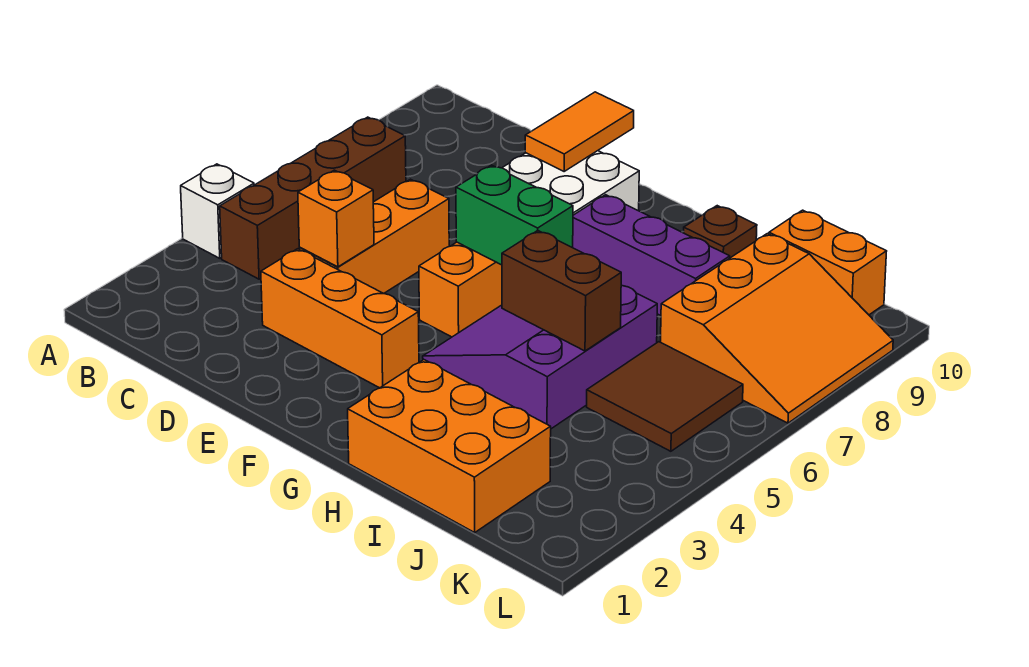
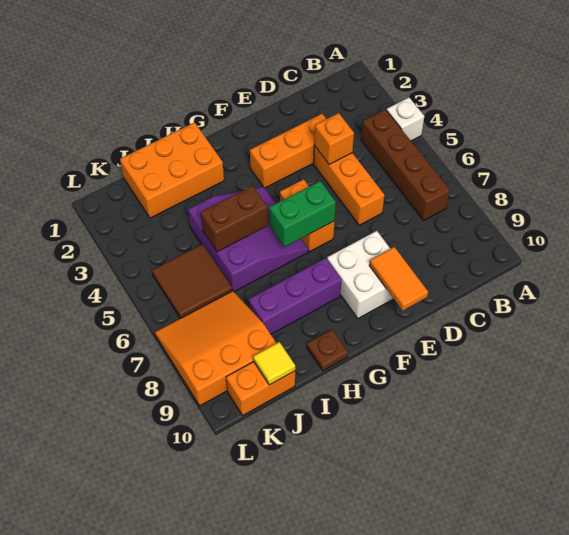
orange 3x3 slope [661,234,893,423] -> orange 3x3 slope turned to [155,291,276,406]
none -> yellow 1x1 tile [253,342,295,385]

